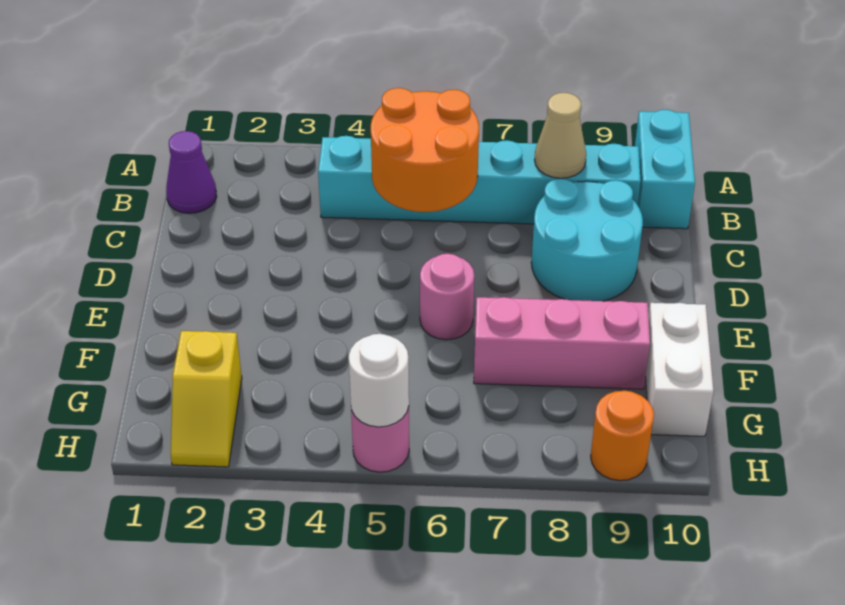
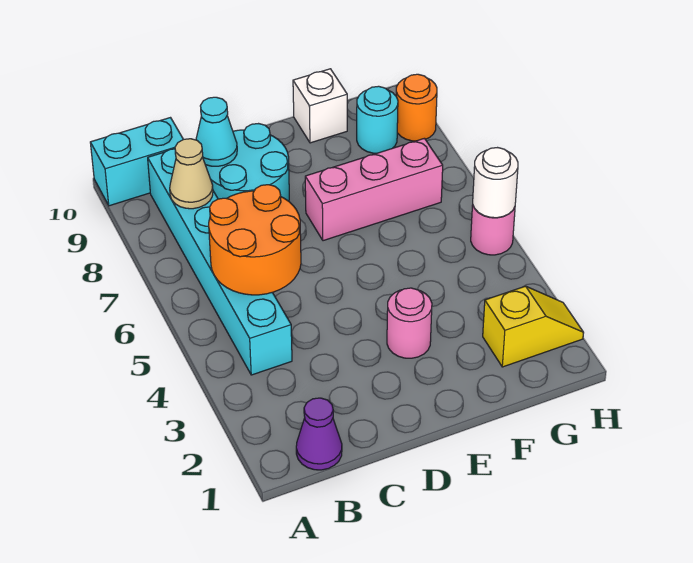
none -> cyan 1x1 cone [196,97,237,166]
pink 1x1 round brick [420,254,474,340] -> pink 1x1 round brick moved to [387,288,432,358]
pink 1x3 brick [474,297,650,389] -> pink 1x3 brick turned to [305,138,443,241]
white 1x2 brick [646,303,713,436] -> white 1x1 brick [293,69,347,143]
none -> cyan 1x1 round brick [357,86,398,153]

